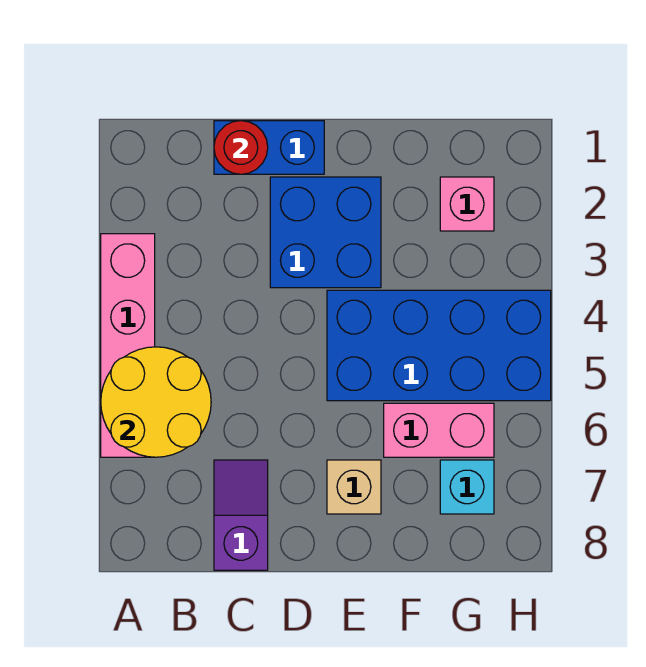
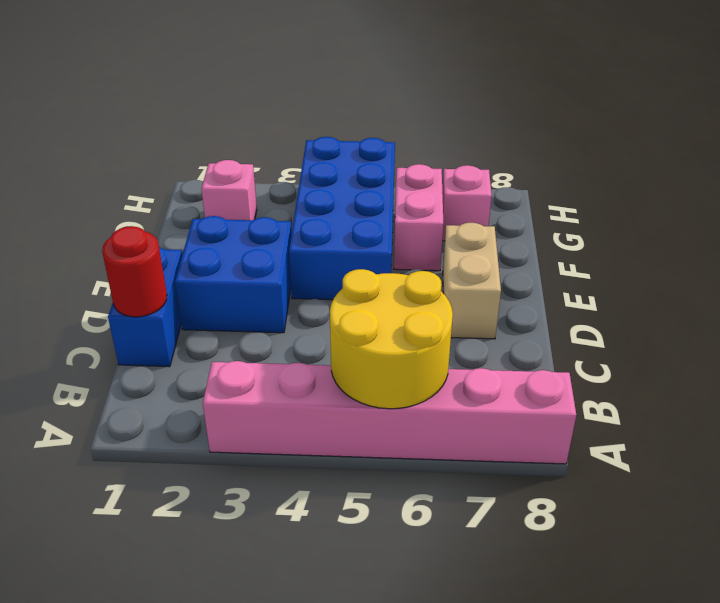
pink 1x4 brick [101,234,155,457] -> pink 1x6 brick [203,361,576,464]
purple 1x2 slope [214,460,268,570] -> none
tan 1x1 brick [327,460,381,514] -> tan 1x2 brick [443,223,501,339]
cyan 1x1 brick [440,460,494,514] -> pink 1x1 brick [442,165,492,241]

